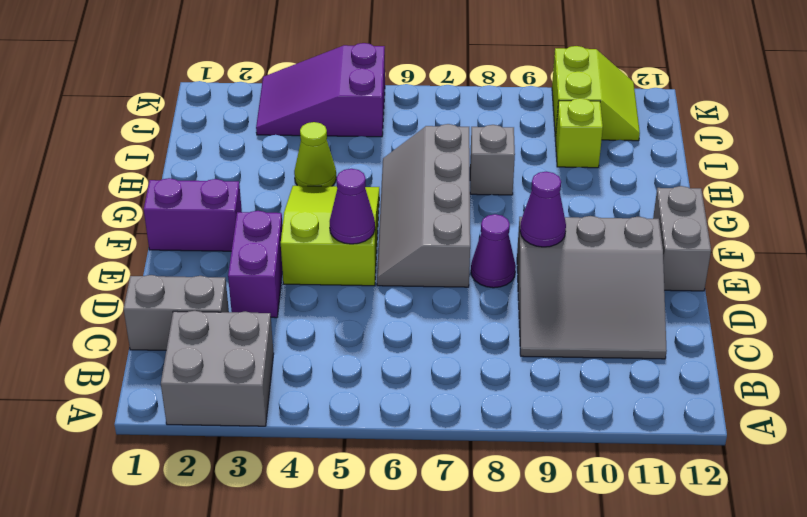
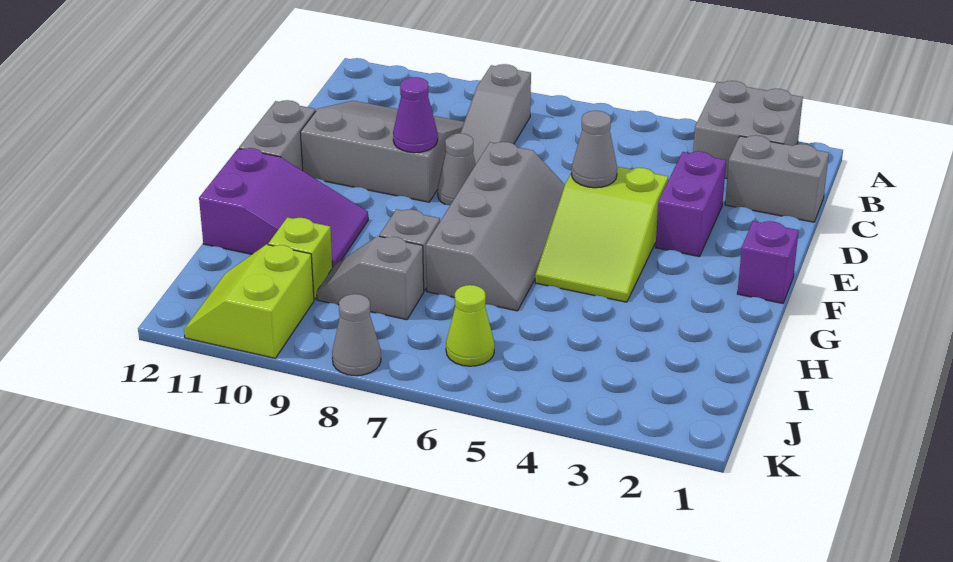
none -> grey 1x3 slope [460,64,531,163]
purple 1x1 cone [330,169,375,244] -> grey 1x1 cone [571,111,617,188]
purple 1x1 cone [471,214,516,288] -> grey 1x1 cone [438,133,476,205]
purple 1x2 brick [144,178,242,251] -> purple 1x1 brick [737,221,799,303]
lime 1x1 cone [294,122,336,186] -> lime 1x1 cone moved to [446,285,495,366]
none -> grey 1x2 slope [317,236,424,320]
purple 2x3 slope [256,43,385,137] -> purple 2x3 slope moved to [199,148,368,268]
none -> grey 1x1 cone [332,294,381,376]

